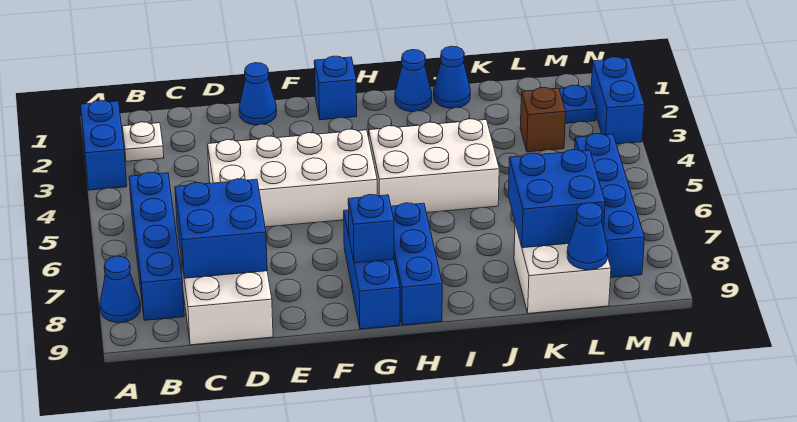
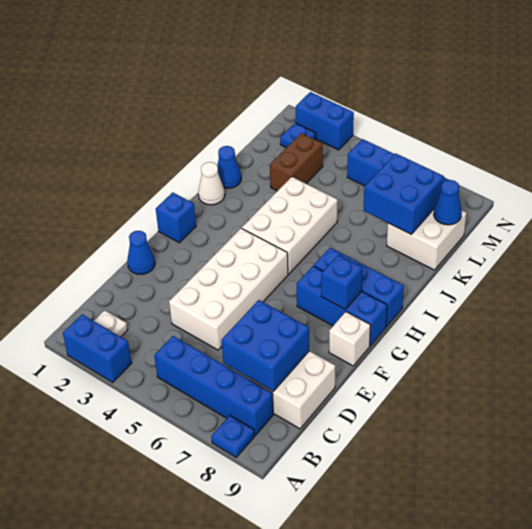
blue 1x1 cone [100,256,141,323] -> blue 1x1 plate [211,415,255,457]
none -> white 1x1 brick [329,312,370,366]
blue 1x1 cone [395,50,432,112] -> white 1x1 cone [198,162,225,205]
brown 1x1 brick [520,88,566,152] -> brown 1x2 brick [270,133,323,191]

